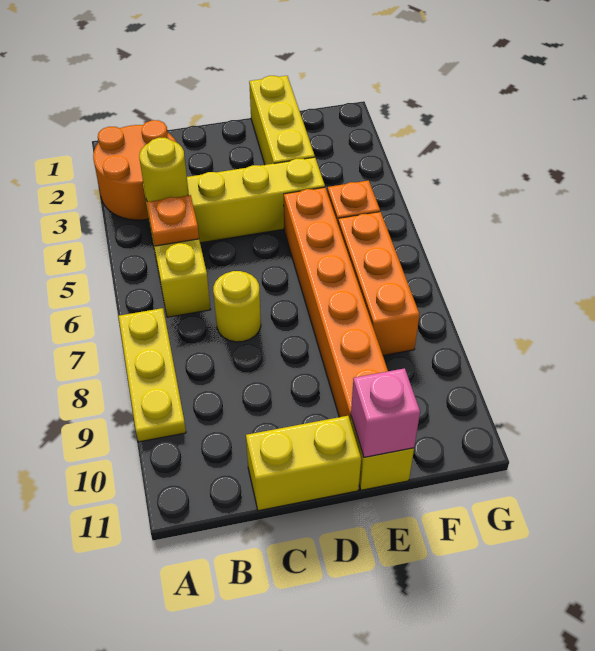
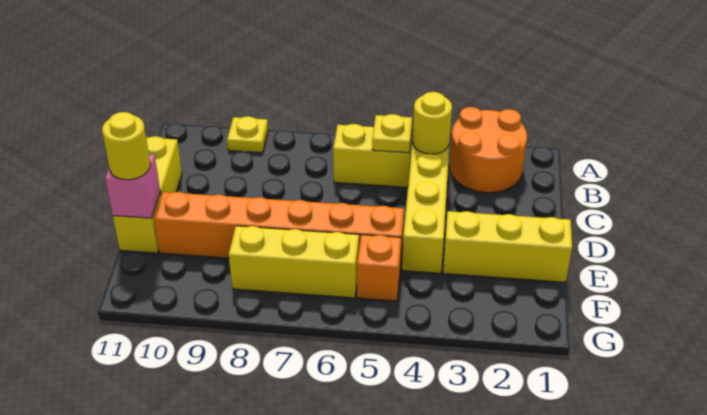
yellow 1x3 plate [119,308,186,442] -> yellow 1x1 plate [227,116,268,153]
orange 1x1 plate [147,195,199,246] -> yellow 1x1 plate [372,114,412,153]
yellow 1x1 round brick [213,271,261,342] -> yellow 1x1 round brick moved to [102,112,150,180]
orange 1x3 brick [338,212,420,355] -> yellow 1x3 brick [229,226,359,298]

